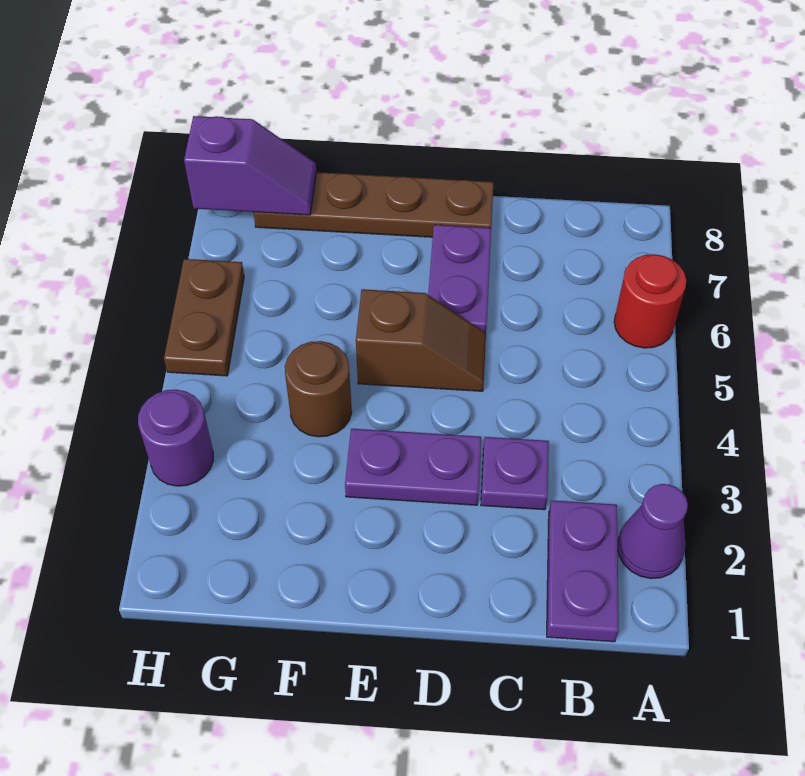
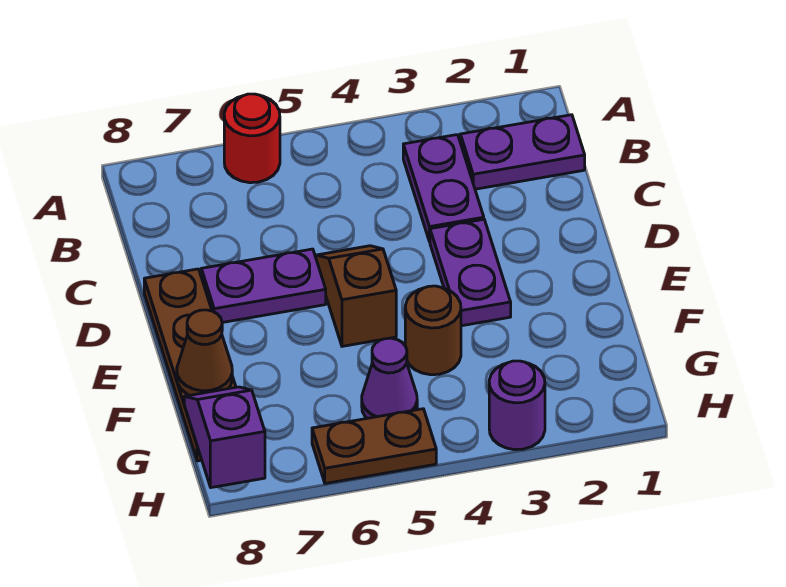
purple 1x1 cone [618,484,688,579] -> purple 1x1 cone moved to [362,338,417,418]
purple 1x1 plate [481,437,549,510] -> purple 1x2 plate [403,135,484,242]
none -> brown 1x1 cone [177,310,232,395]

